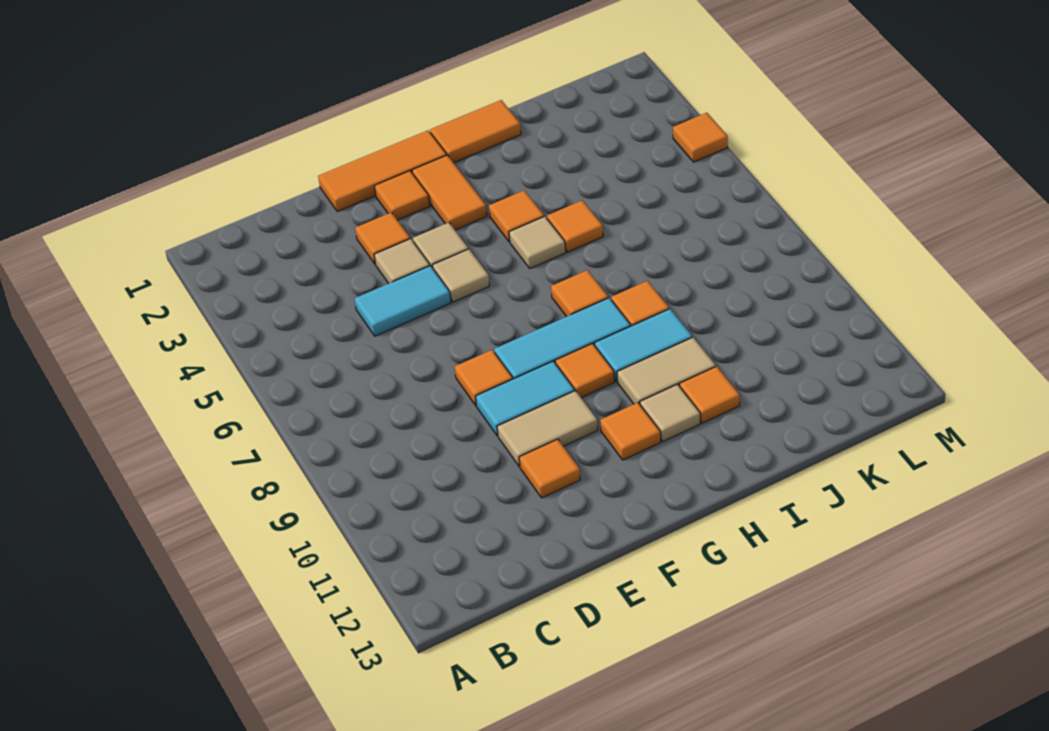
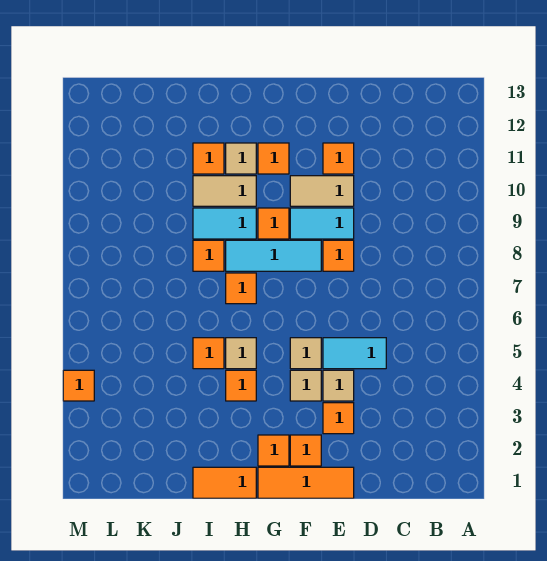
orange 1x2 tile [412,155,487,230] -> orange 1x1 tile [258,435,289,466]

